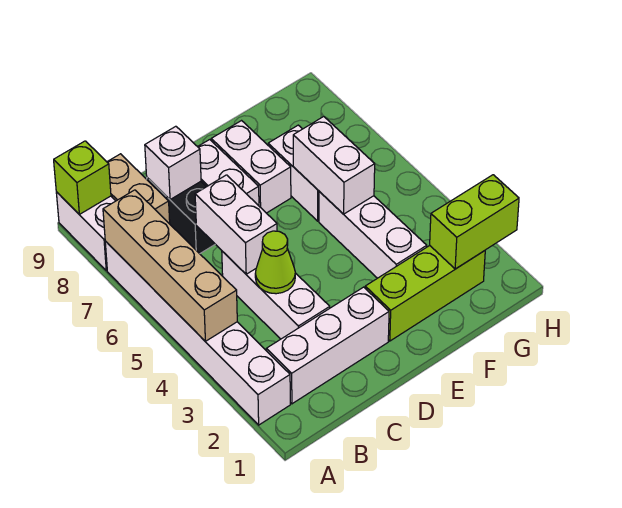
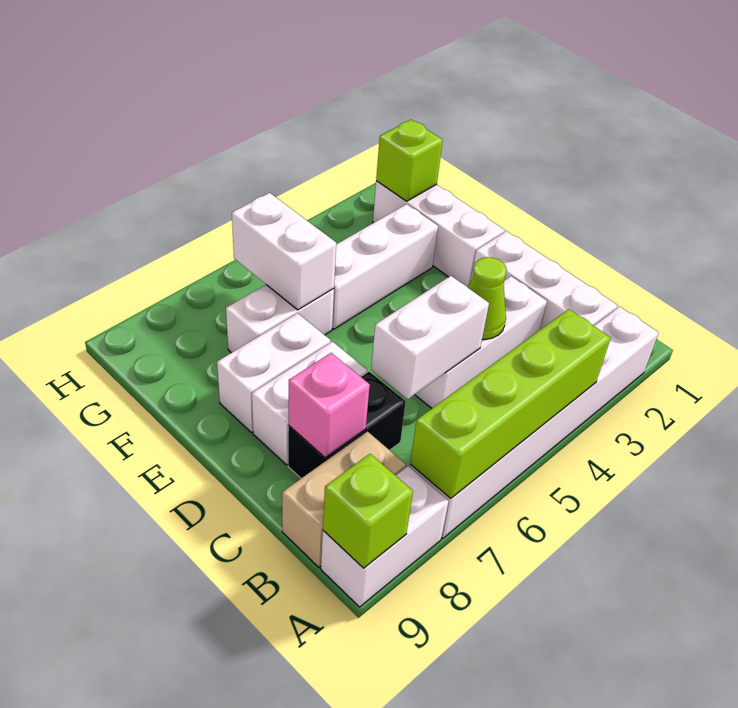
tan 1x4 brick [103,190,237,341] -> lime 1x4 brick [410,309,611,498]
white 1x1 brick [145,126,201,200] -> pink 1x1 brick [289,353,370,458]
lime 1x3 brick [365,246,485,341] -> white 1x3 brick [373,181,504,287]
white 1x2 brick [293,116,375,214] -> white 1x2 brick turned to [232,193,336,310]
lime 1x2 brick [430,175,519,269] -> lime 1x1 brick [376,120,443,201]

